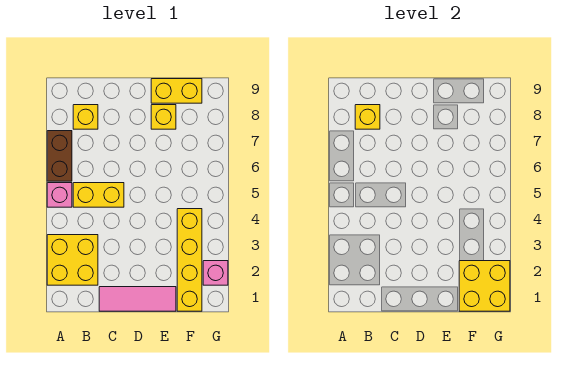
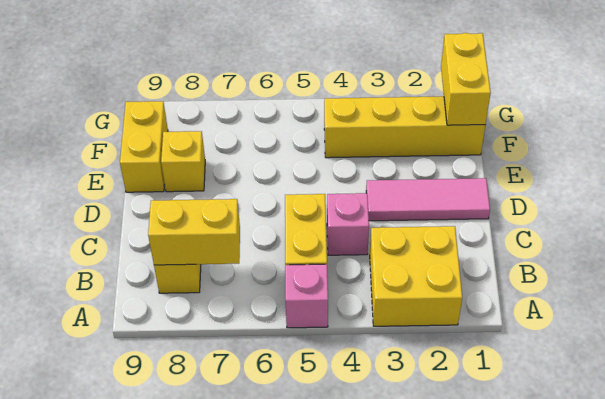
brown 1x2 brick [47,131,72,181] -> none
yellow 1x1 brick [355,105,380,129] -> yellow 1x2 brick [148,199,240,265]
pink 1x3 tile [99,287,176,311] -> pink 1x3 tile turned to [366,178,490,221]
yellow 2x2 brick [459,261,510,311] -> yellow 1x2 brick [441,33,491,125]
pink 1x1 brick [203,261,228,285] -> pink 1x1 brick moved to [327,193,369,255]

